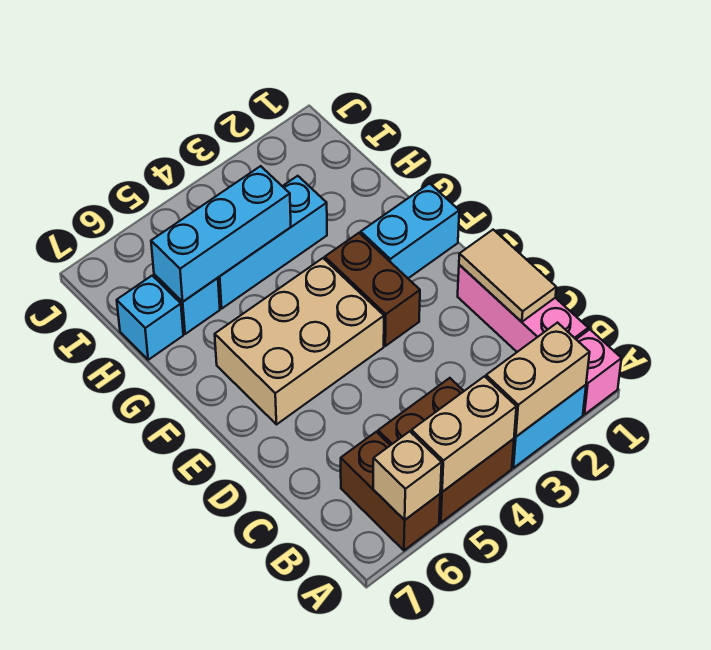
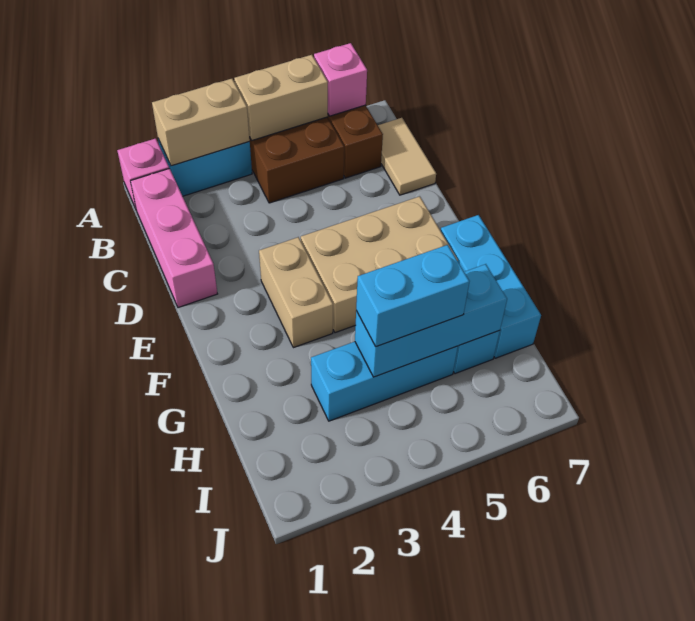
tan 1x1 brick [373,431,442,520] -> pink 1x1 brick [314,43,367,116]
tan 1x2 tile [459,230,556,322] -> tan 1x2 tile moved to [378,118,436,195]
brown 1x2 brick [325,233,420,346] -> tan 1x2 brick [259,237,333,348]
cyan 1x2 brick [361,183,459,278] -> cyan 1x2 brick moved to [356,245,469,347]
cyan 1x1 brick [117,276,183,360] -> cyan 1x3 brick [441,215,541,358]

